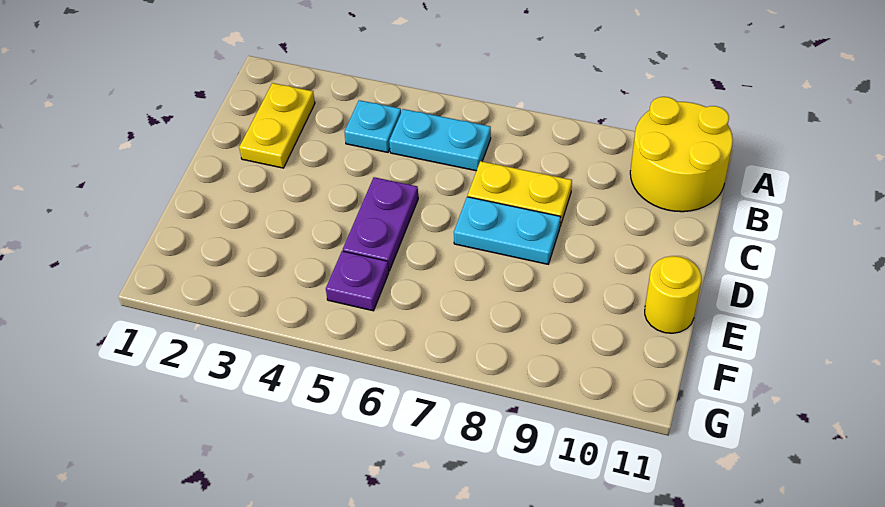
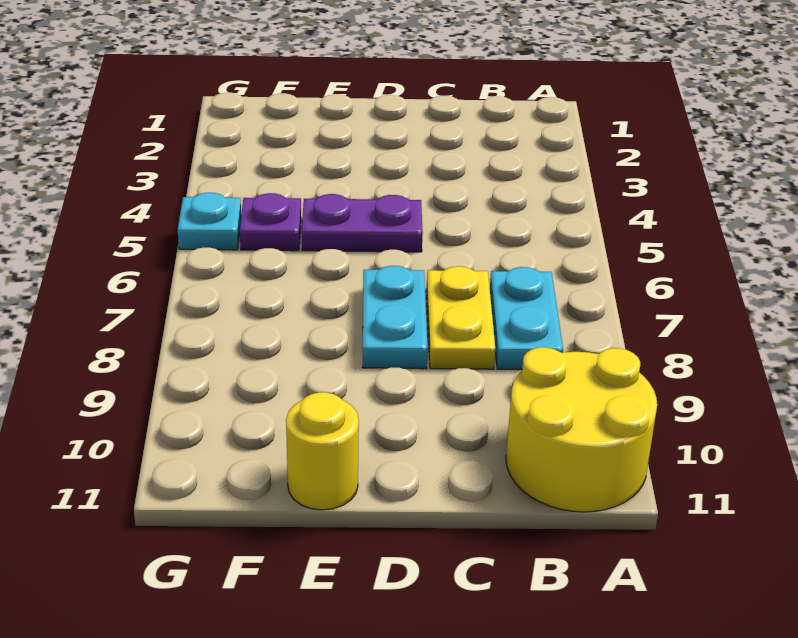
yellow 1x2 plate [239,83,315,168] -> none
cyan 1x1 plate [344,100,401,152] -> cyan 1x1 plate moved to [177,193,241,250]
cyan 1x2 plate [389,109,491,171] -> cyan 1x2 plate moved to [490,267,563,369]

